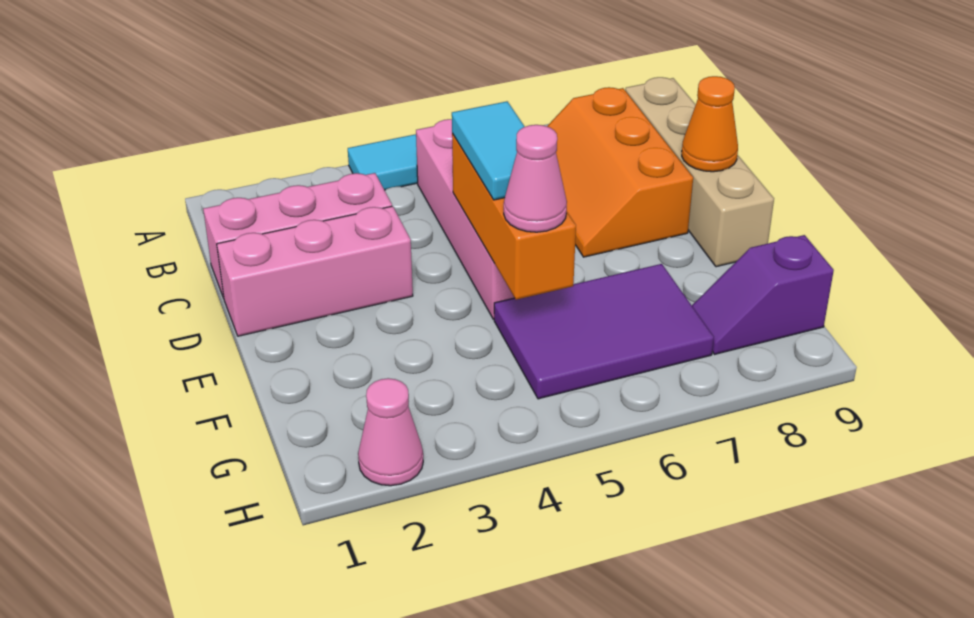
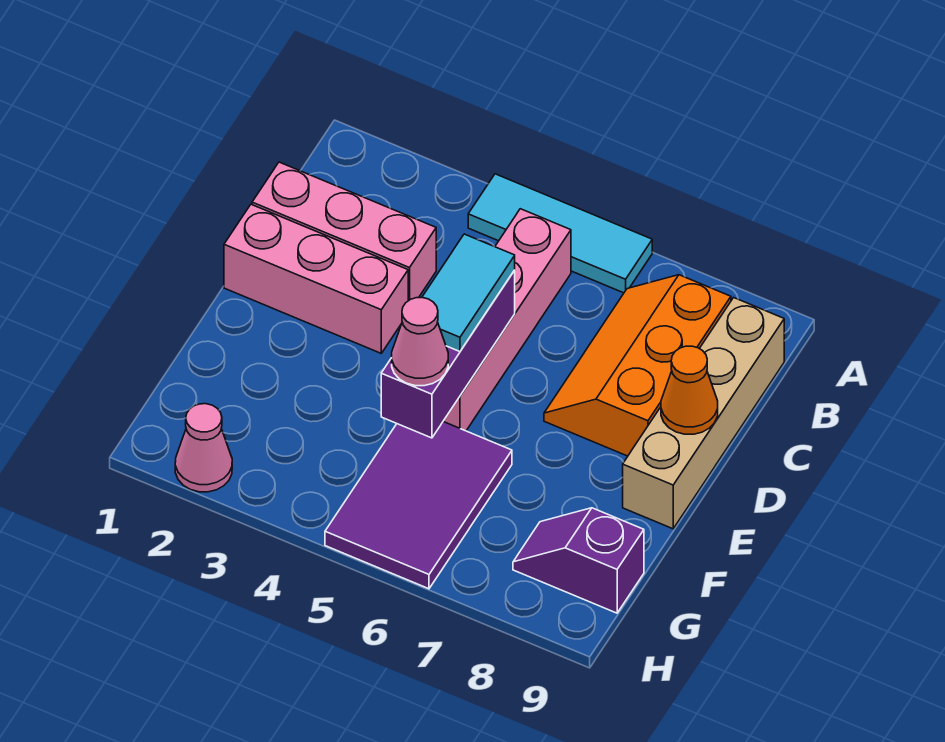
orange 1x3 brick [452,134,576,300] -> purple 1x3 brick [381,271,515,438]
purple 2x3 tile [494,264,714,399] -> purple 2x3 tile turned to [325,422,512,589]

